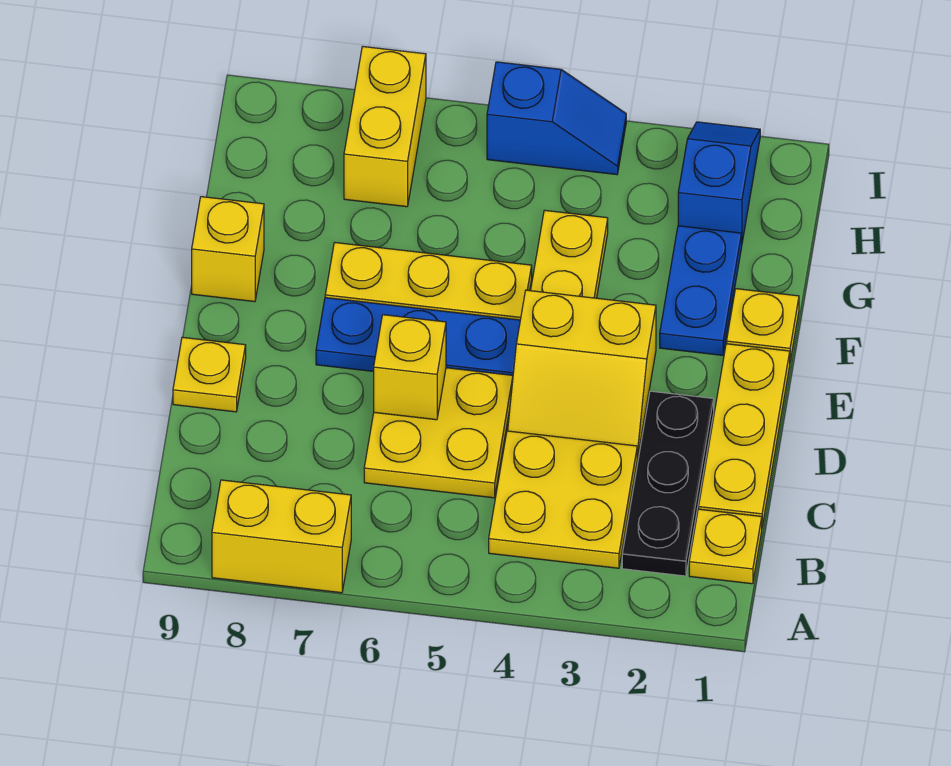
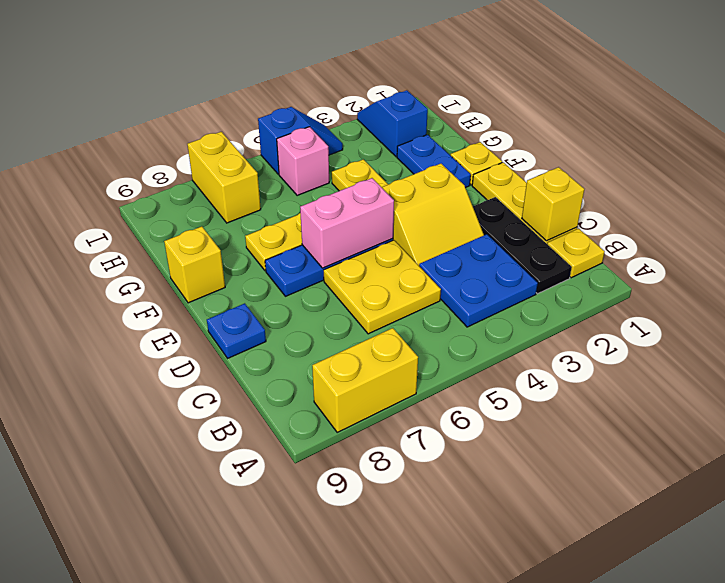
yellow 2x2 plate [489,431,637,568] -> blue 2x2 plate [419,234,538,327]
yellow 1x1 brick [374,315,446,420] -> yellow 1x1 brick moved to [522,167,584,241]
yellow 1x1 plate [173,337,246,412] -> blue 1x1 plate [207,303,266,358]
none -> pink 1x2 brick [300,178,394,268]
none -> pink 1x1 brick [277,127,329,195]

